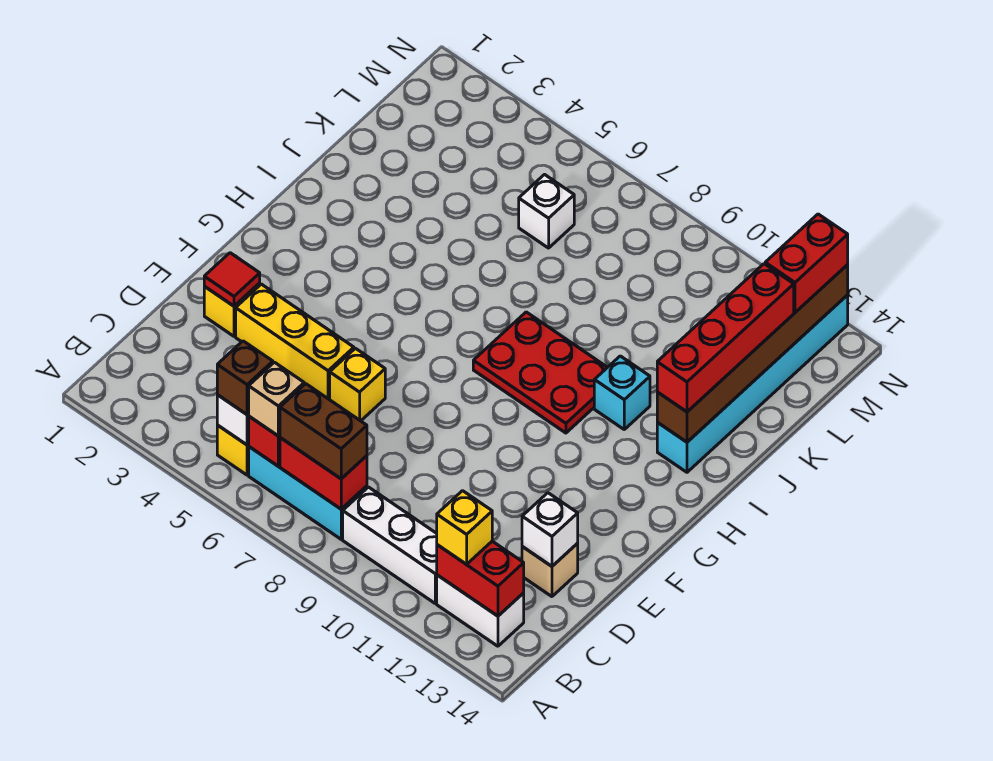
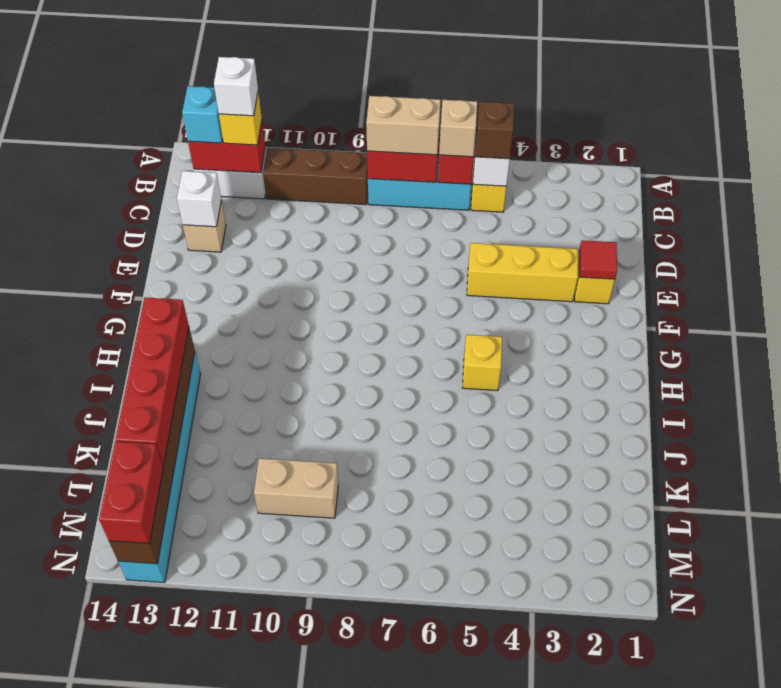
brown 1x2 brick [280,384,367,479] -> tan 1x2 brick [366,96,441,155]
white 1x3 brick [343,487,437,603] -> brown 1x3 brick [263,148,368,205]
yellow 1x1 brick [330,348,385,421] -> yellow 1x1 brick moved to [462,335,502,391]
red 2x3 plate [473,312,607,433] -> none
cyan 1x1 brick [594,356,650,429] -> cyan 1x1 brick moved to [182,86,223,143]
white 1x1 brick [519,175,574,248] -> white 1x1 brick moved to [214,57,258,116]
none -> tan 1x2 brick [254,458,338,518]

